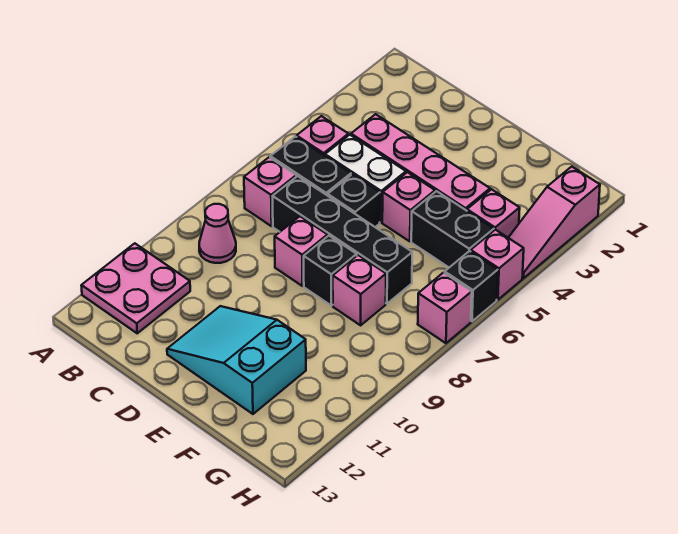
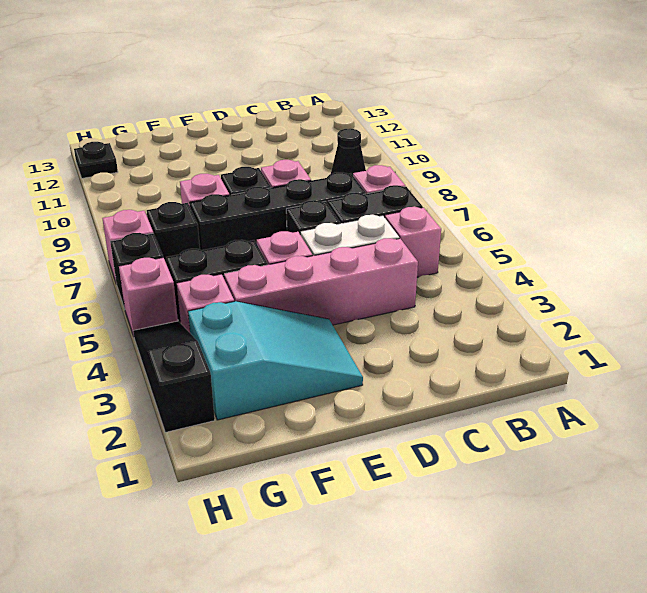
pink 2x2 plate [81,243,190,333] -> none
pink 1x1 cone [199,204,236,263] -> black 1x1 cone [331,129,366,175]
cyan 2x3 slope [167,306,306,414] -> cyan 2x3 slope moved to [188,301,363,420]
none -> black 1x1 brick [147,202,200,264]
pink 1x3 slope [508,167,600,278] -> black 1x3 slope [133,321,215,432]
none -> black 1x1 plate [74,142,118,178]

